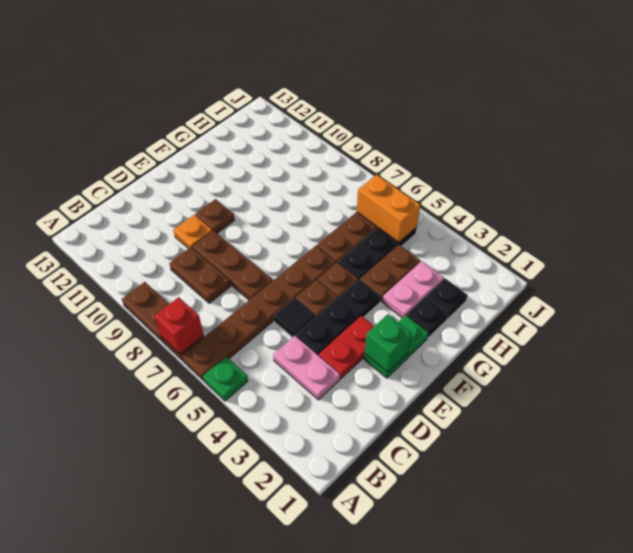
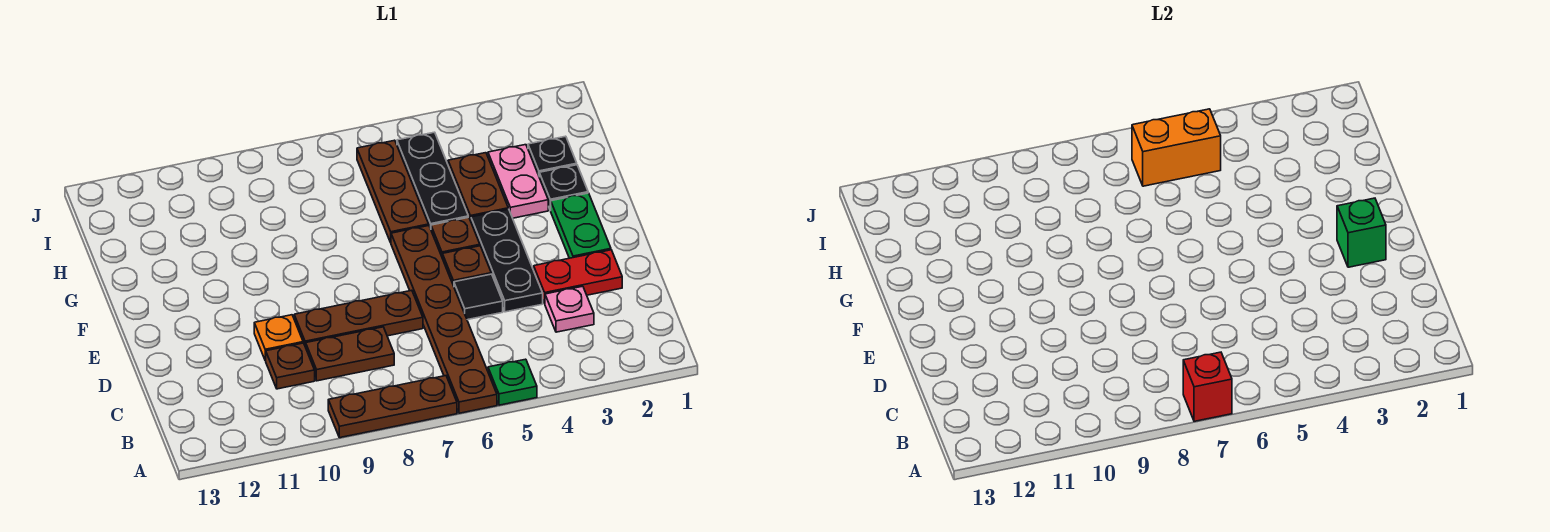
pink 1x2 plate [273,336,340,400] -> pink 1x1 plate [545,286,594,332]
red 1x2 plate [319,316,374,379] -> red 1x2 plate turned to [534,250,622,304]
brown 1x1 plate [195,199,234,233] -> brown 1x1 plate moved to [265,343,315,389]

